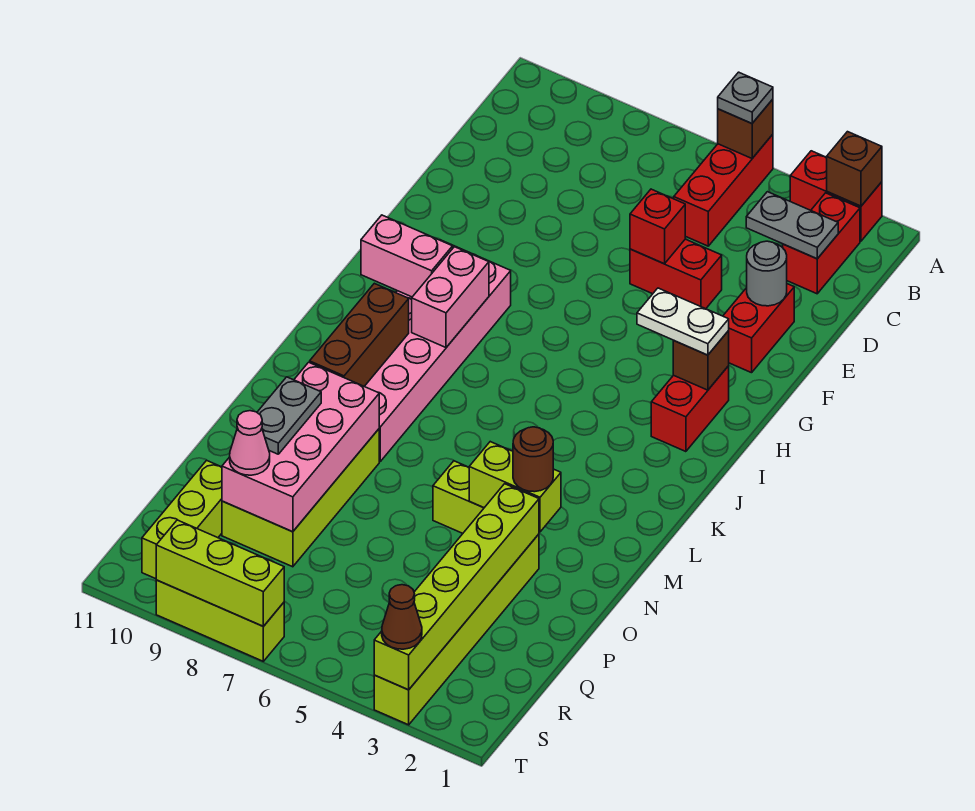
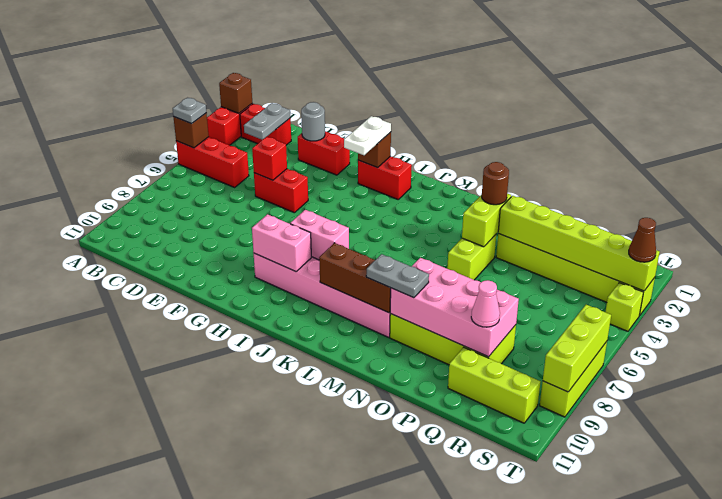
red 1x2 brick [630,239,722,309] -> red 1x2 brick turned to [254,169,308,213]
pink 1x2 brick [361,215,453,297] -> pink 1x2 brick turned to [252,214,311,272]
grey 1x2 plate [257,377,321,454] -> grey 1x2 plate moved to [366,254,429,298]
none -> lime 1x1 brick [606,283,643,331]

